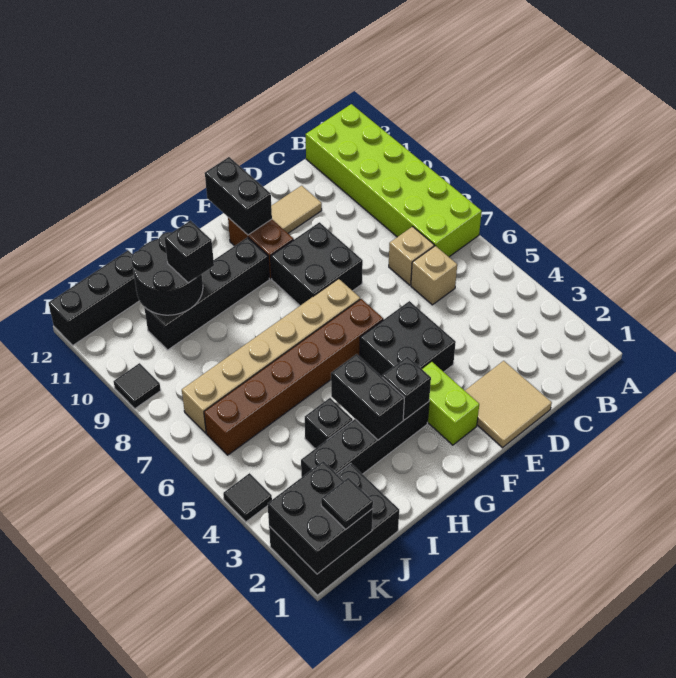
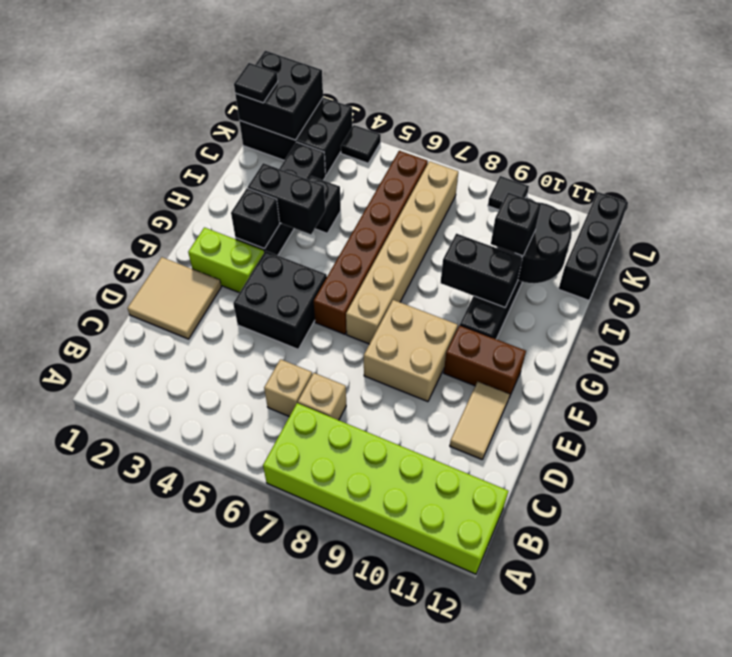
black 2x2 brick [271,222,363,305] -> tan 2x2 brick [364,300,458,402]
black 1x2 brick [205,157,272,235] -> black 1x2 brick moved to [441,234,522,307]
black 2x3 brick [269,464,399,595] -> black 2x3 brick turned to [239,97,352,175]

